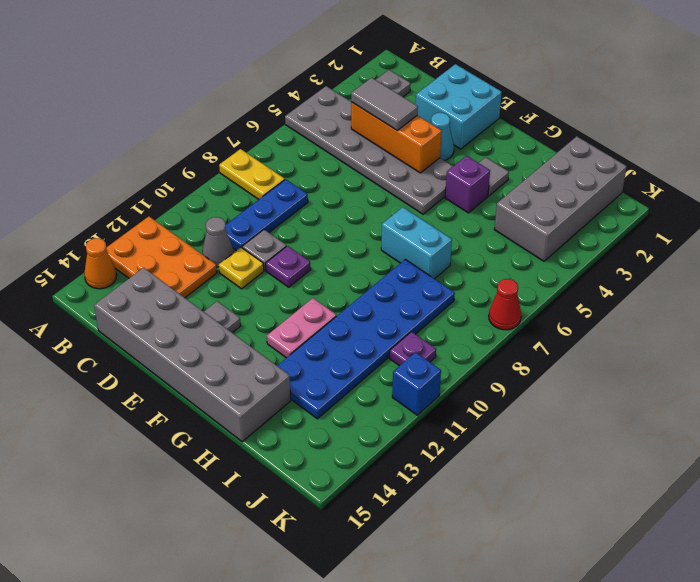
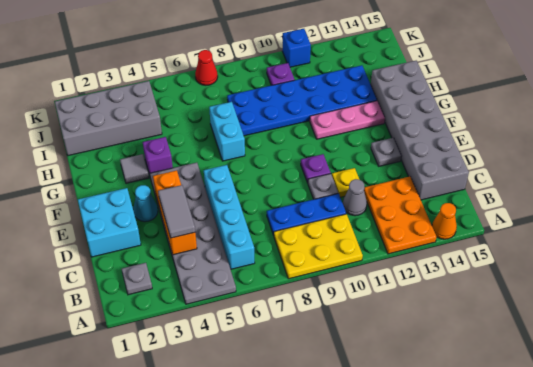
yellow 1x2 plate [219,149,285,200] -> yellow 2x3 plate [274,214,363,279]
none -> cyan 1x4 brick [204,165,255,269]
pink 1x2 plate [267,298,336,358] -> pink 1x3 plate [310,101,385,139]

